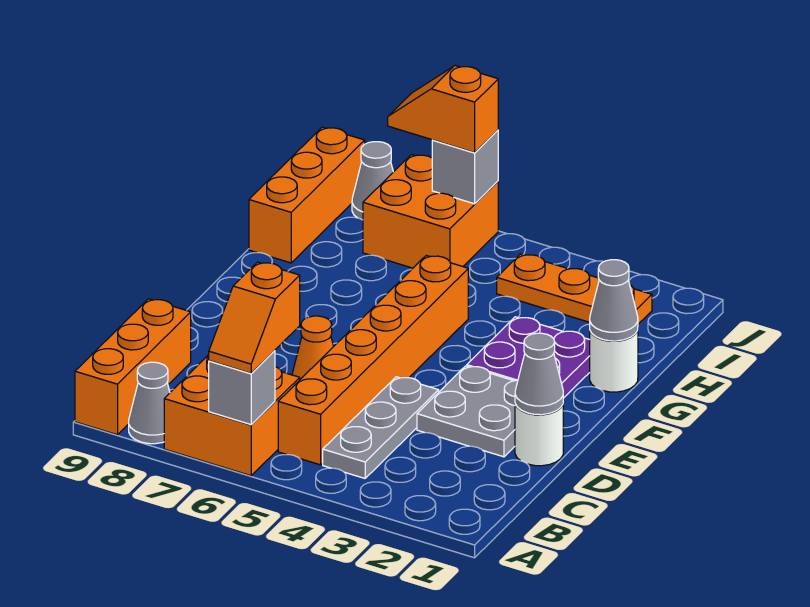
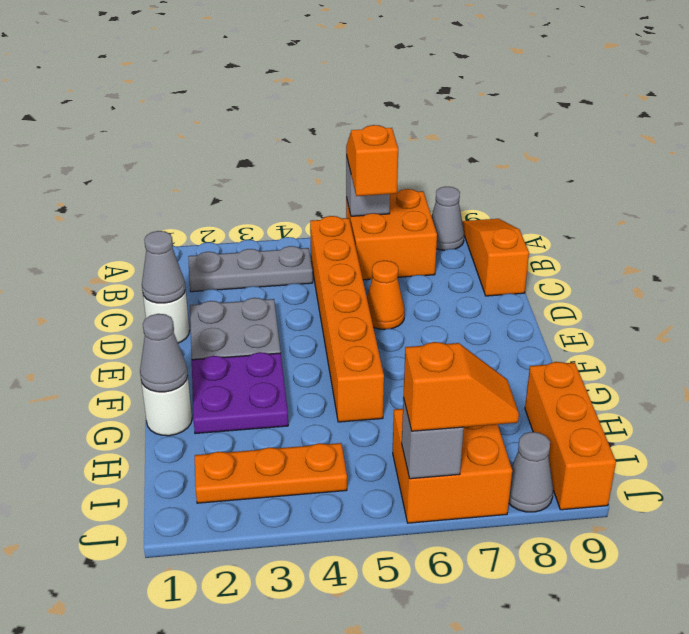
orange 1x3 brick [75,299,191,435] -> orange 1x3 slope [462,219,529,296]
grey 1x3 plate [323,377,439,478] -> grey 1x3 plate turned to [188,246,313,292]

